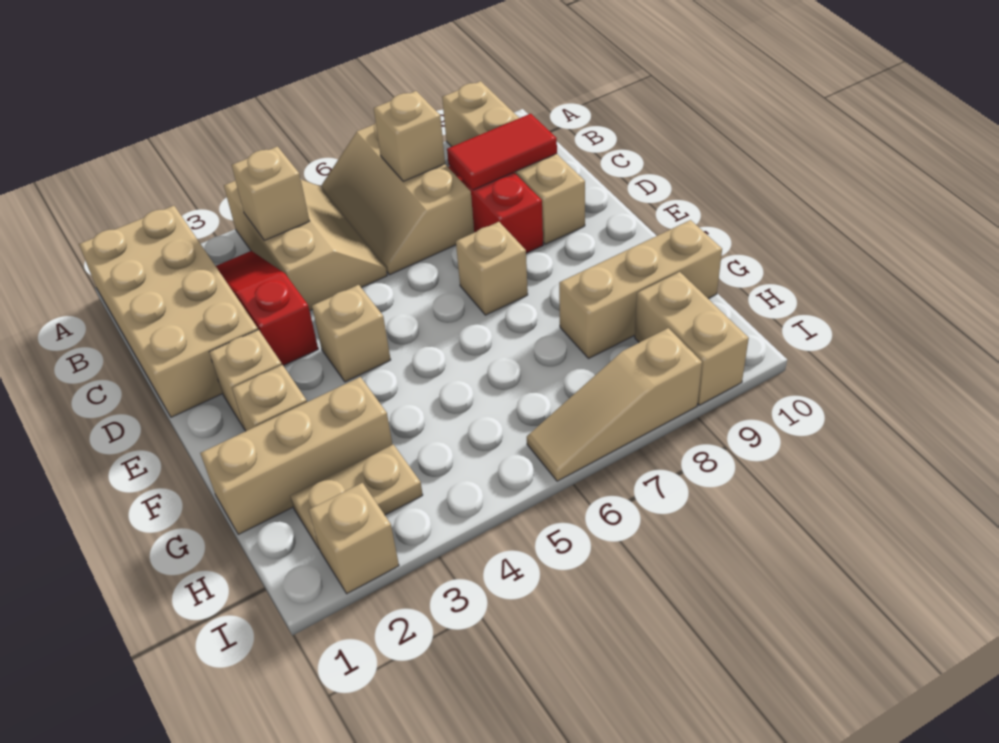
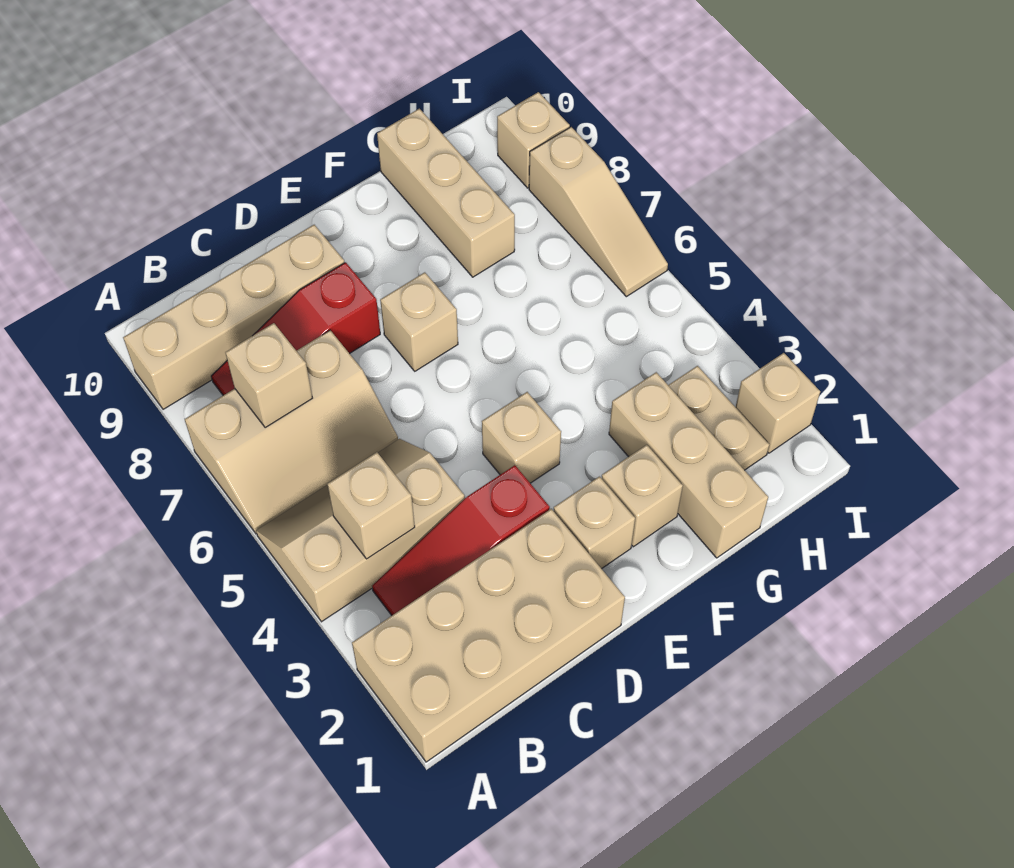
red 1x2 tile [447,114,557,190] -> none
tan 1x2 brick [635,272,749,405] -> tan 1x1 brick [497,92,570,188]

